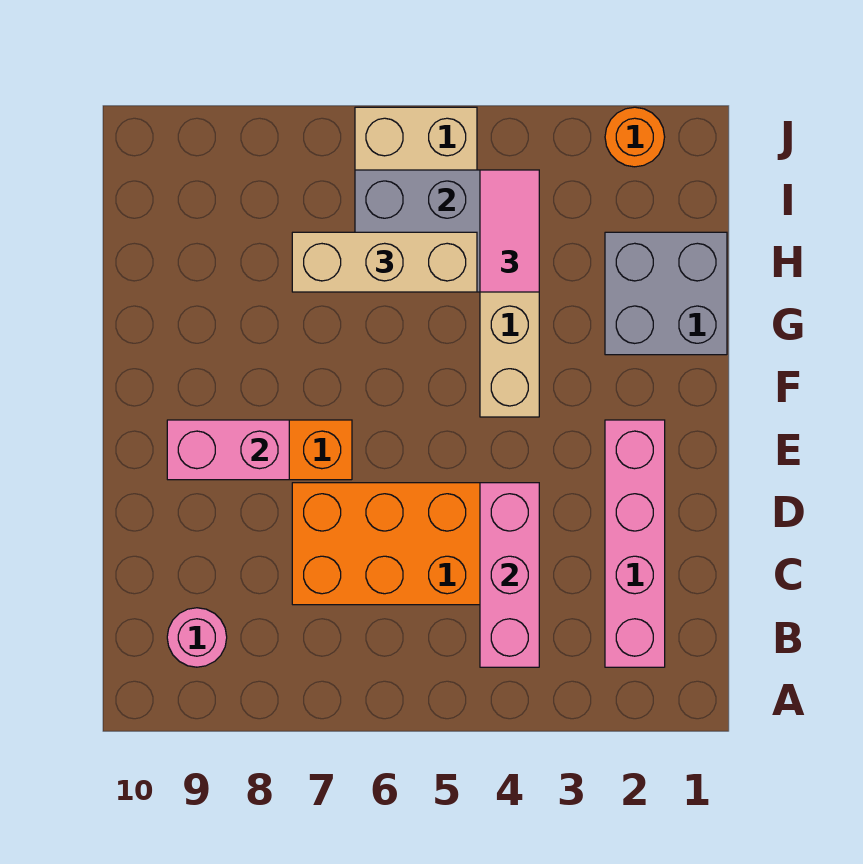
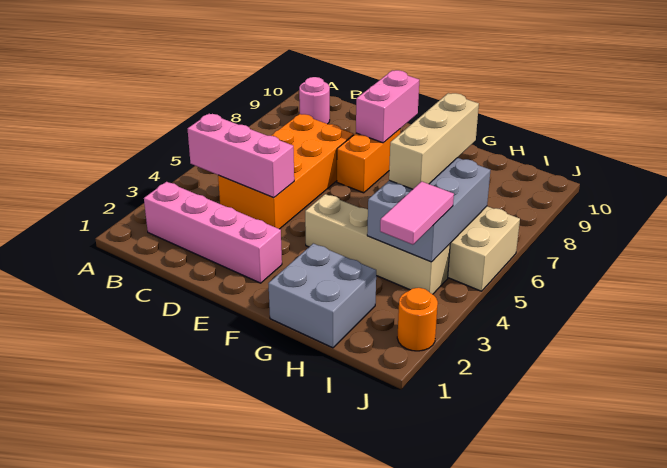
pink 1x2 tile [480,170,539,292] -> pink 1x2 tile turned to [380,181,454,245]

